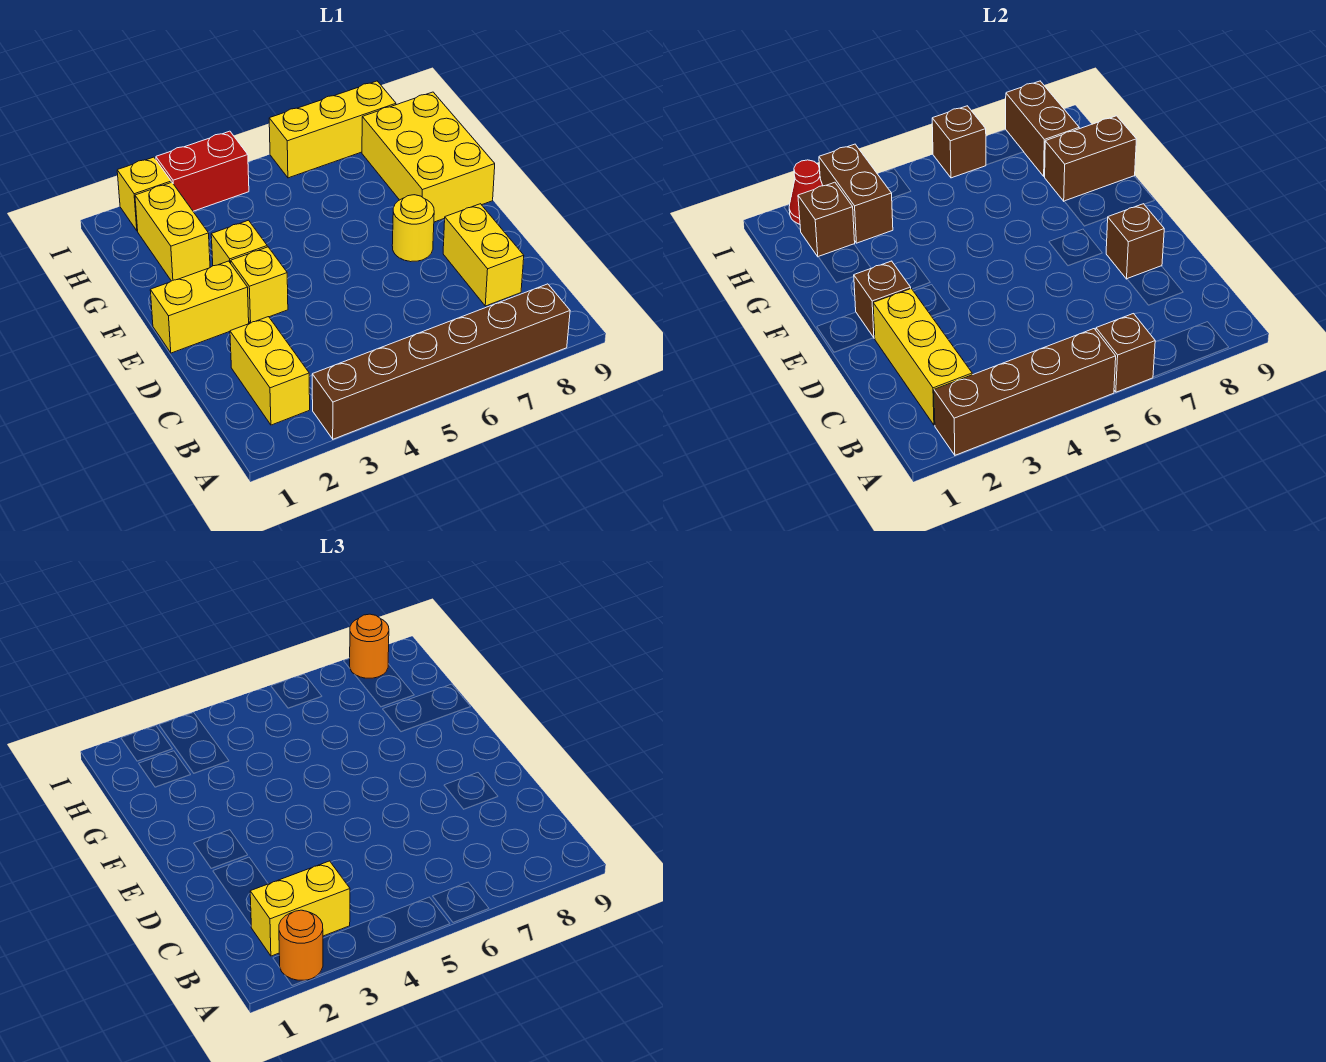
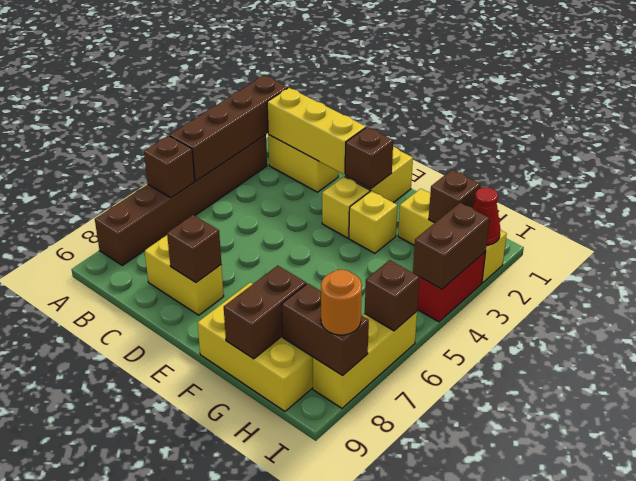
orange 1x1 round brick [279,910,323,980] -> none
yellow 1x2 brick [250,861,350,956] -> none
yellow 1x1 round brick [392,195,434,262] -> none
brown 1x2 brick [819,144,893,243] -> brown 1x2 brick turned to [413,203,489,289]

